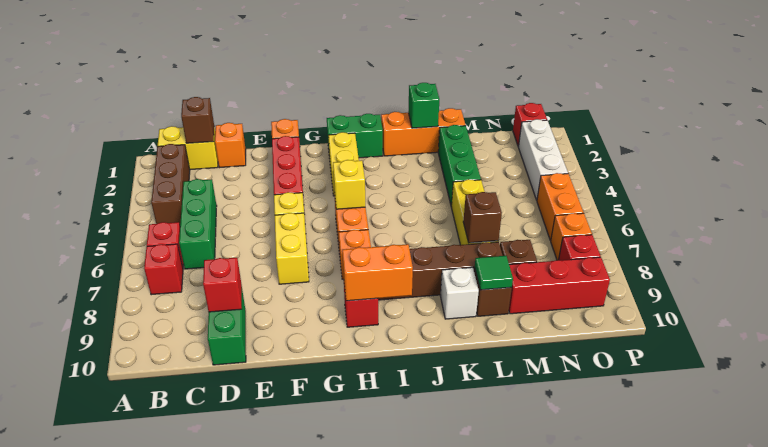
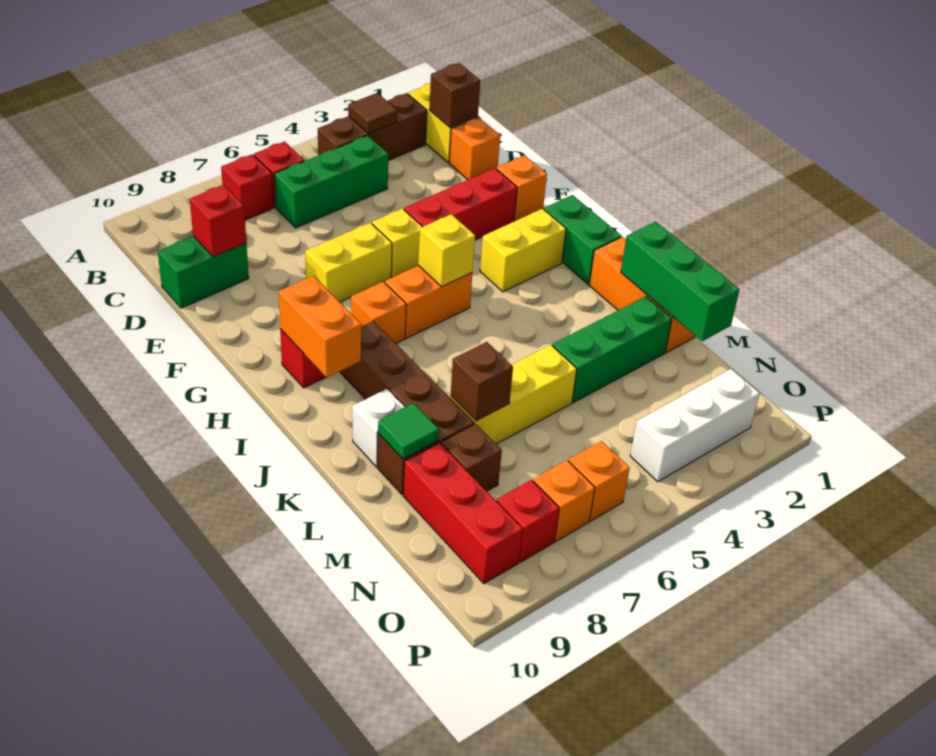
none -> brown 1x1 tile [348,93,398,133]
green 1x1 brick [408,83,439,128] -> green 1x3 brick [621,222,739,341]
red 1x1 brick [513,103,547,146] -> none
orange 1x2 brick [537,173,584,241] -> orange 1x1 brick [569,441,630,521]

